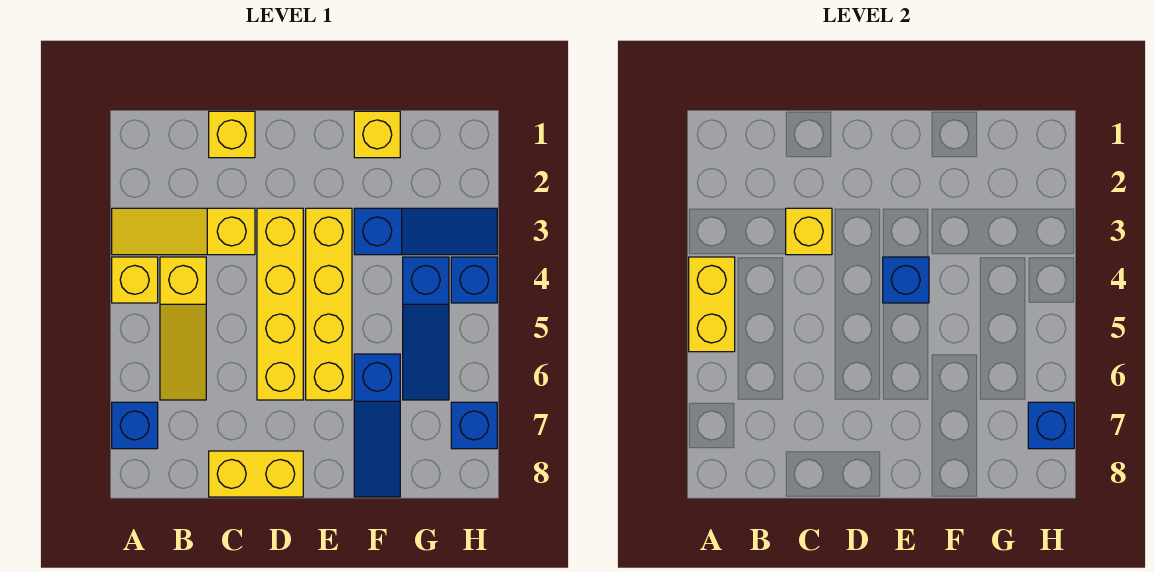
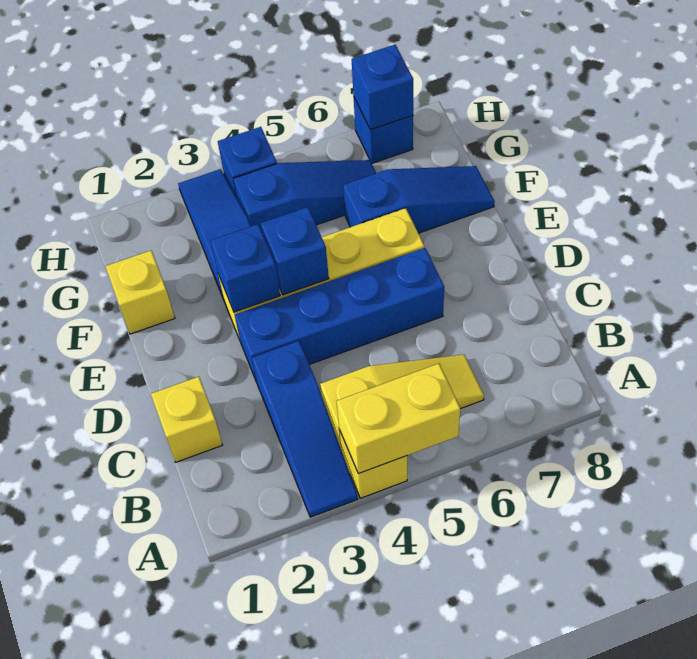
yellow 1x3 slope [112,208,255,255] -> blue 1x3 slope [252,341,358,517]
blue 1x1 brick [112,402,158,449] -> blue 1x1 brick moved to [211,224,280,312]
yellow 1x1 brick [786,208,832,255] -> none
yellow 1x2 brick [209,451,303,497] -> none
yellow 1x4 brick [257,208,303,400] -> blue 1x4 brick [235,248,444,382]

